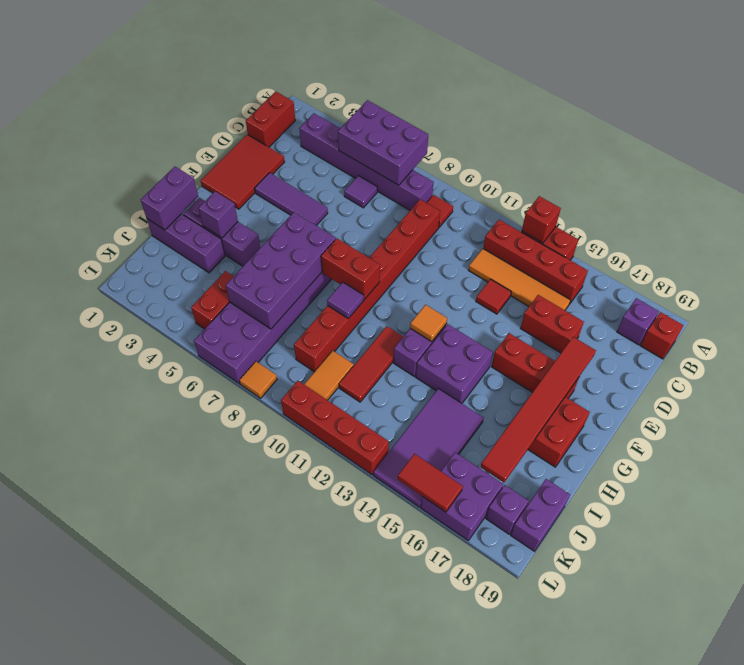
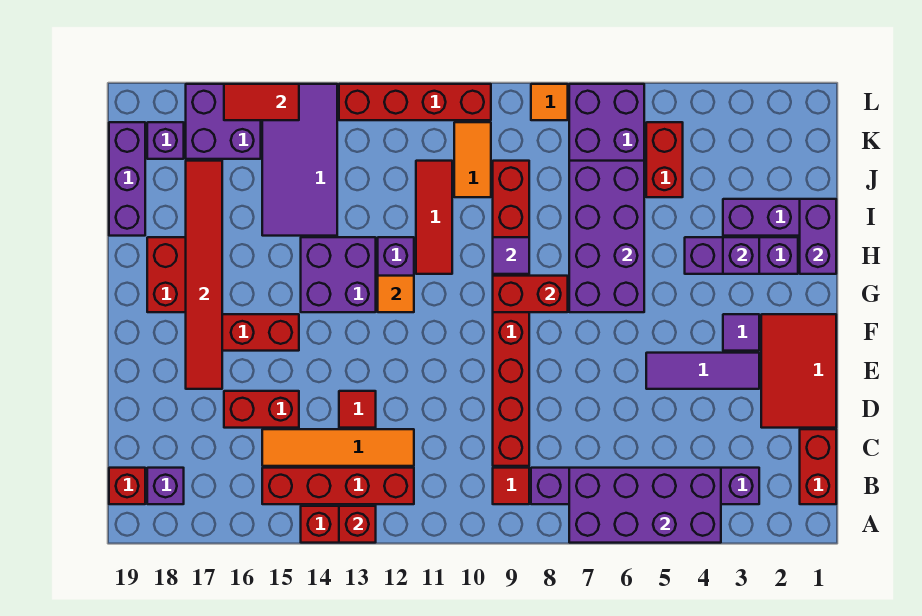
purple 2x3 brick [338,100,428,185] -> purple 2x4 brick [569,468,721,543]
purple 1x1 tile [344,176,377,208] -> purple 1x1 tile moved to [723,314,759,351]
purple 1x2 brick [511,479,570,551] -> purple 1x3 brick [109,122,145,236]

